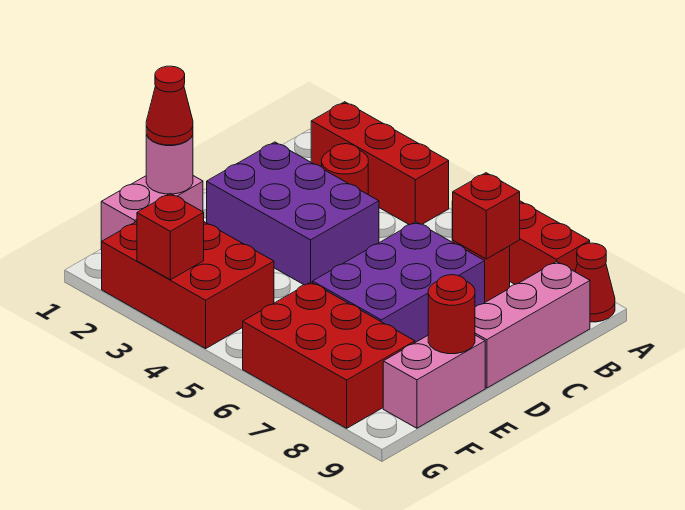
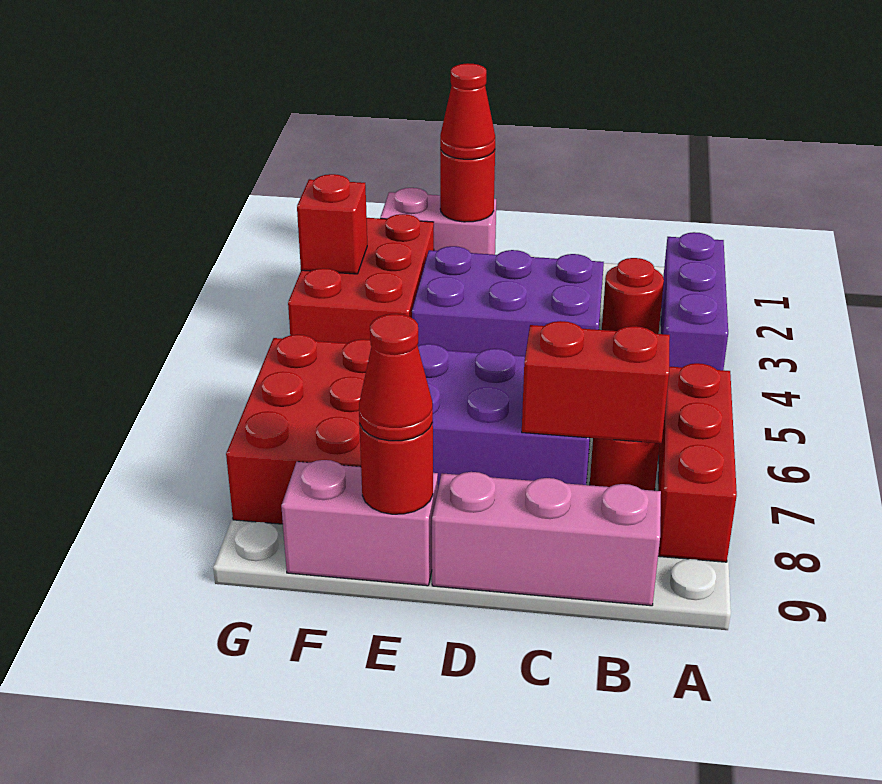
red 1x3 brick [311,102,449,225] -> purple 1x3 brick [661,232,728,370]
red 1x1 cone [575,243,615,322] -> red 1x1 cone moved to [359,314,433,441]
red 1x1 brick [453,173,520,259] -> red 1x2 brick [522,321,670,443]
purple 2x3 brick [207,142,379,285] -> purple 2x3 brick turned to [412,246,604,356]
pink 1x1 round brick [146,135,193,194] -> red 1x1 round brick [440,149,495,222]

